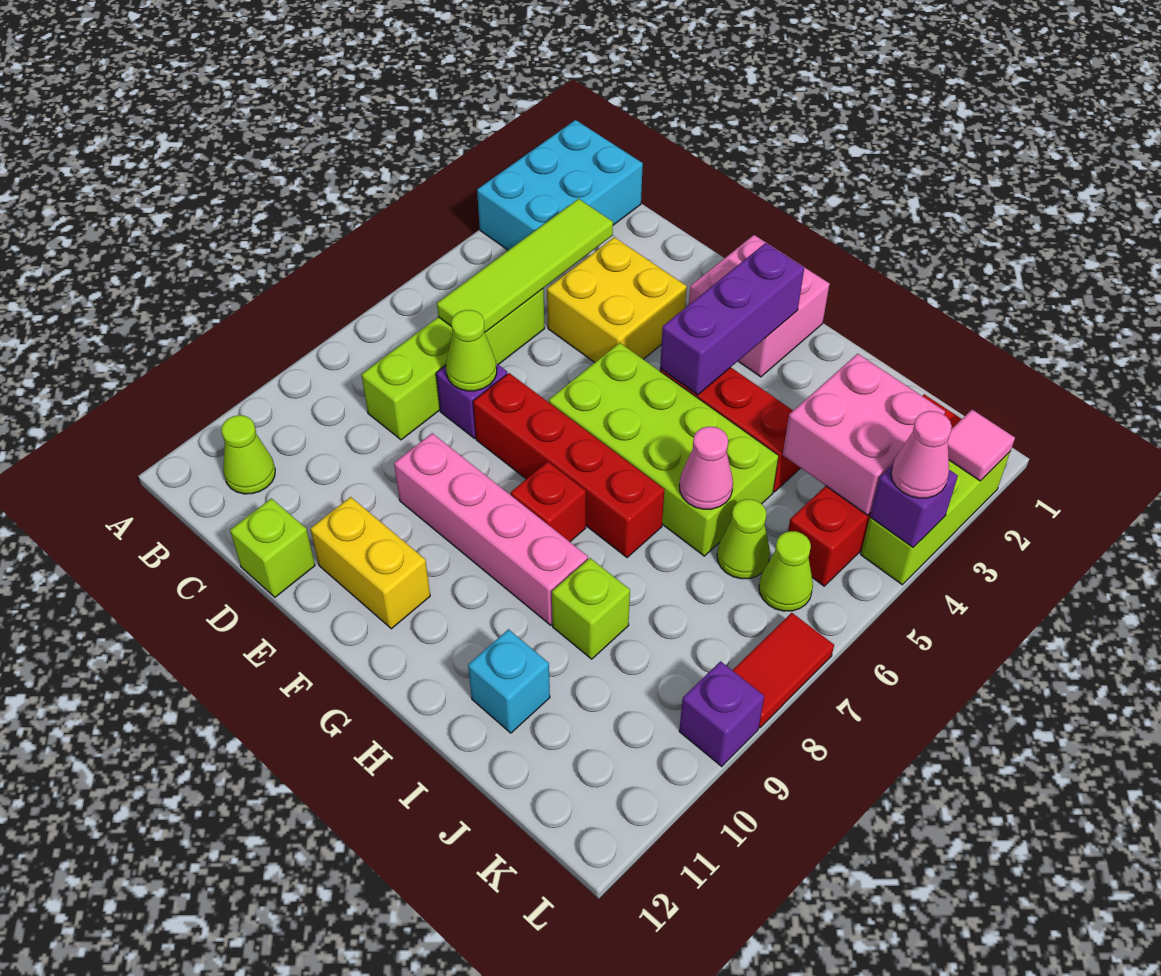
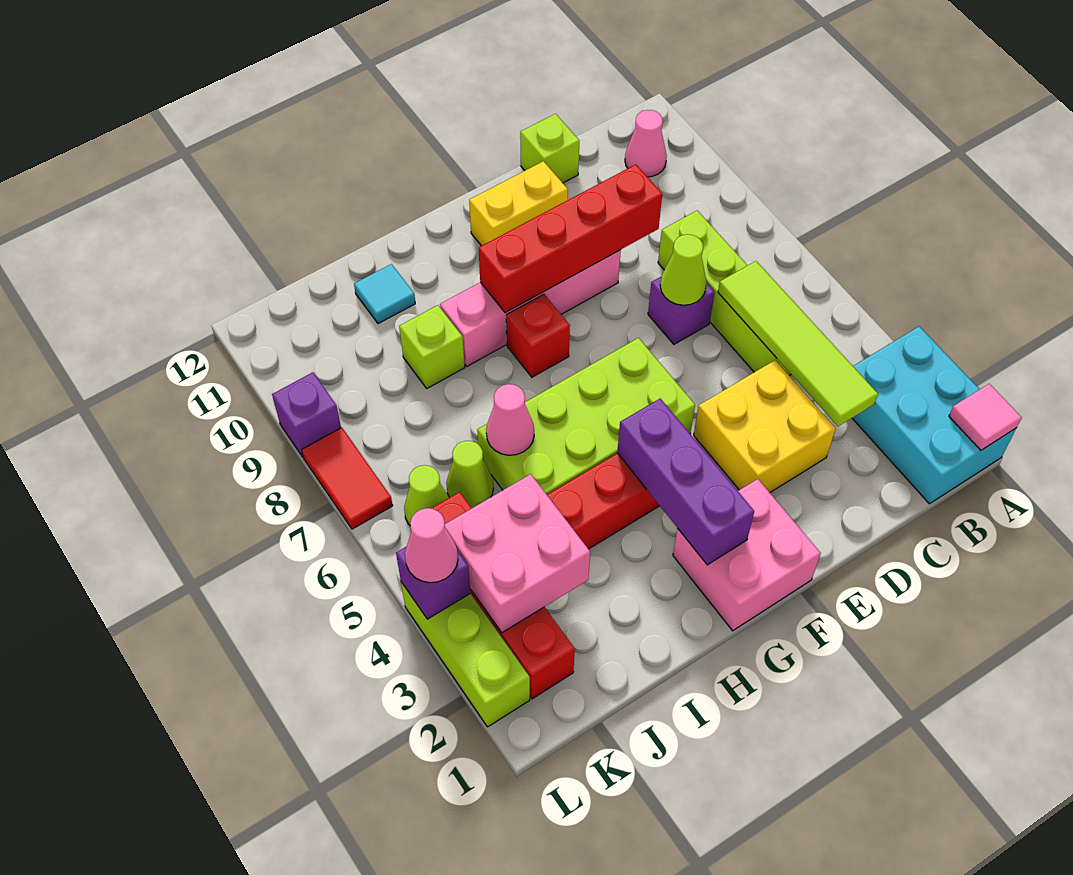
lime 1x1 cone [222,415,275,494] -> pink 1x1 cone [625,110,667,177]
red 1x4 brick [473,373,665,558] -> red 1x4 brick moved to [479,164,662,313]
cyan 1x1 brick [468,629,550,733] -> cyan 1x1 tile [354,264,415,324]
pink 1x1 tile [948,410,1015,481] -> pink 1x1 tile moved to [949,384,1022,450]

